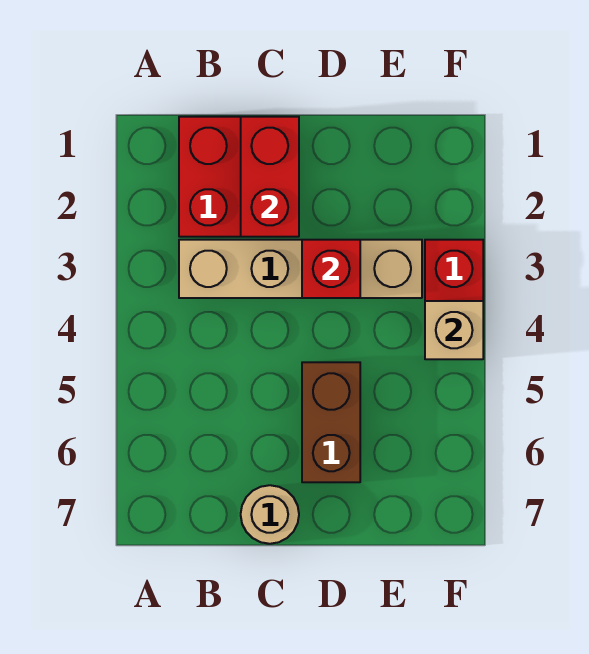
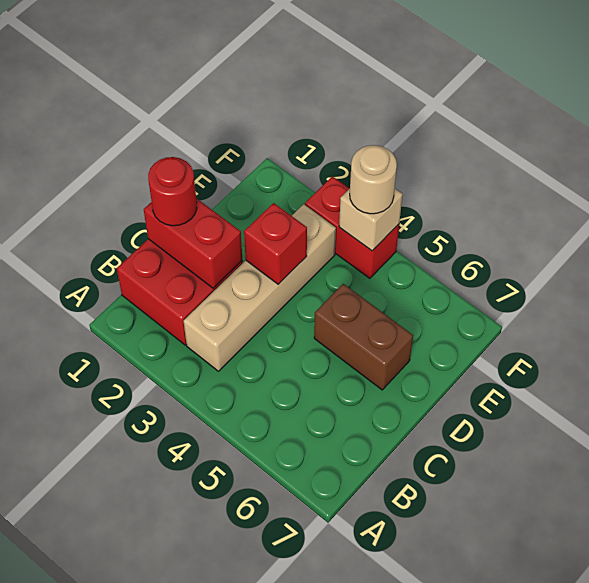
none -> red 1x1 round brick [148,157,197,226]
tan 1x1 round brick [241,485,299,544] -> tan 1x1 round brick moved to [350,145,397,214]

